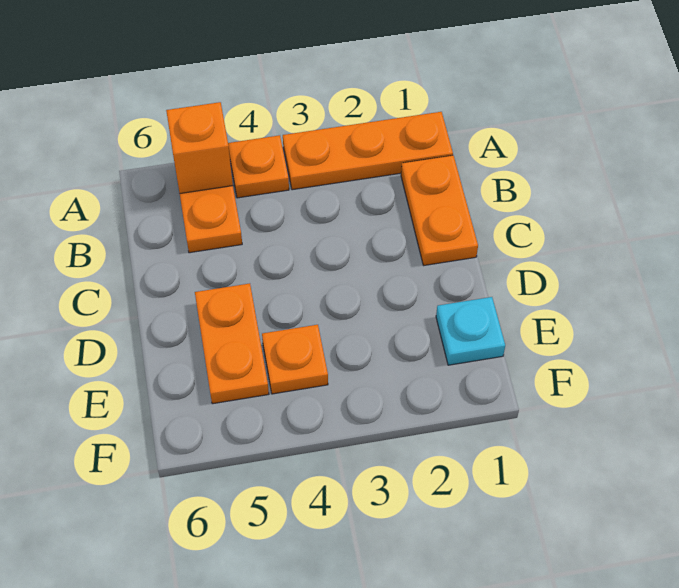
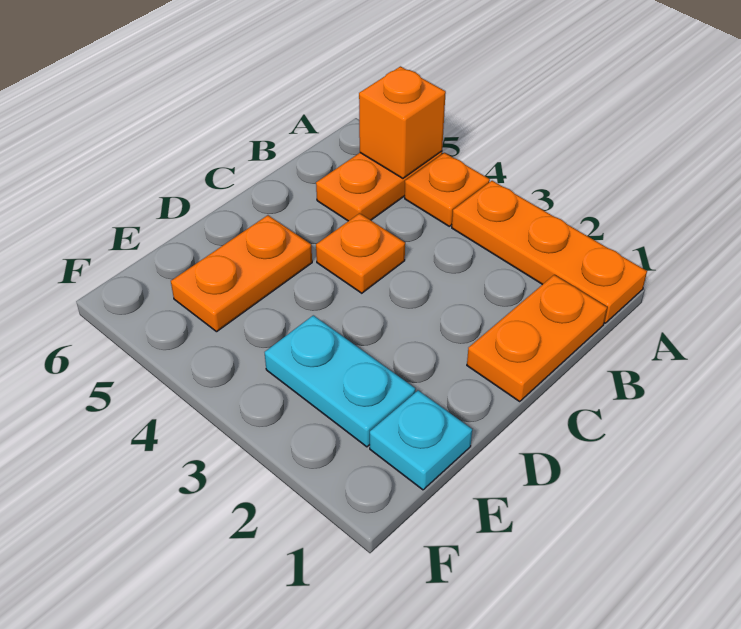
none -> cyan 1x2 plate [265,315,415,447]
orange 1x1 plate [262,325,328,394] -> orange 1x1 plate moved to [316,213,405,293]

